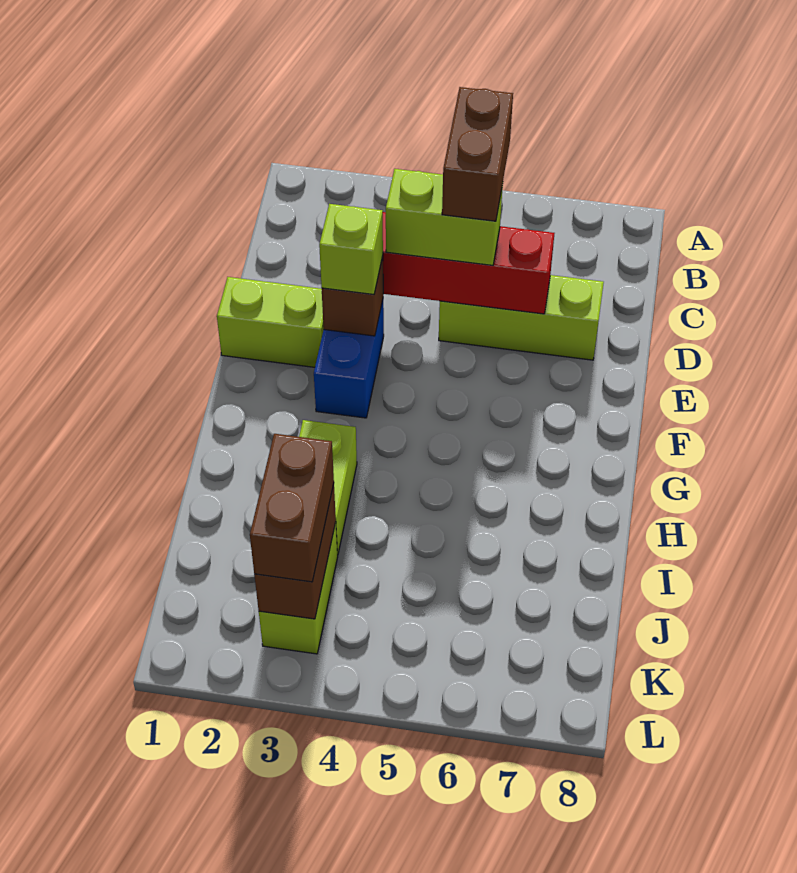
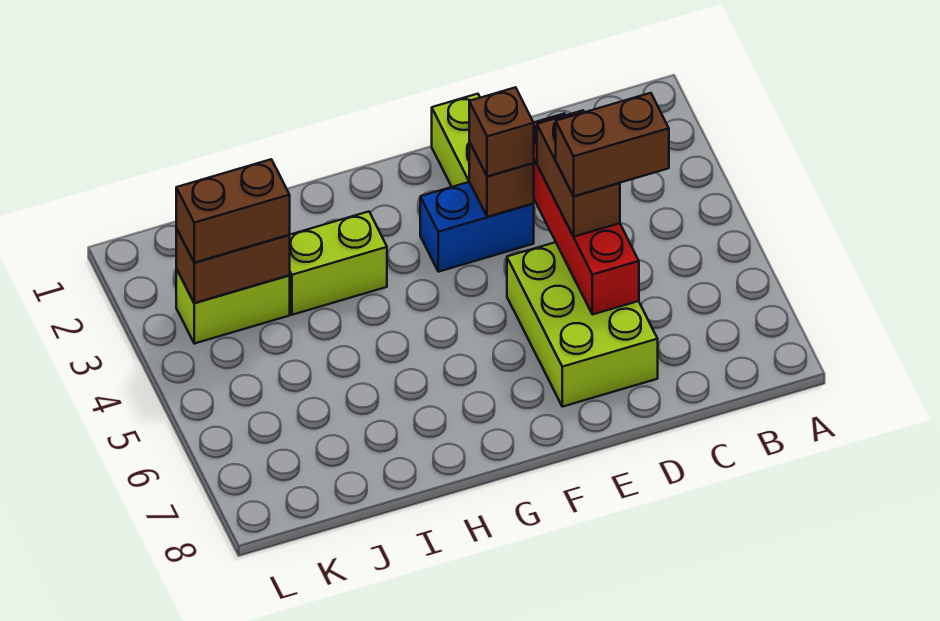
lime 1x2 brick [386,169,503,265] -> brown 1x2 brick [537,111,620,237]
lime 1x3 brick [439,275,604,360] -> lime 2x3 brick [507,242,658,407]
lime 1x1 brick [319,204,383,294] -> brown 1x1 brick [469,87,534,176]

